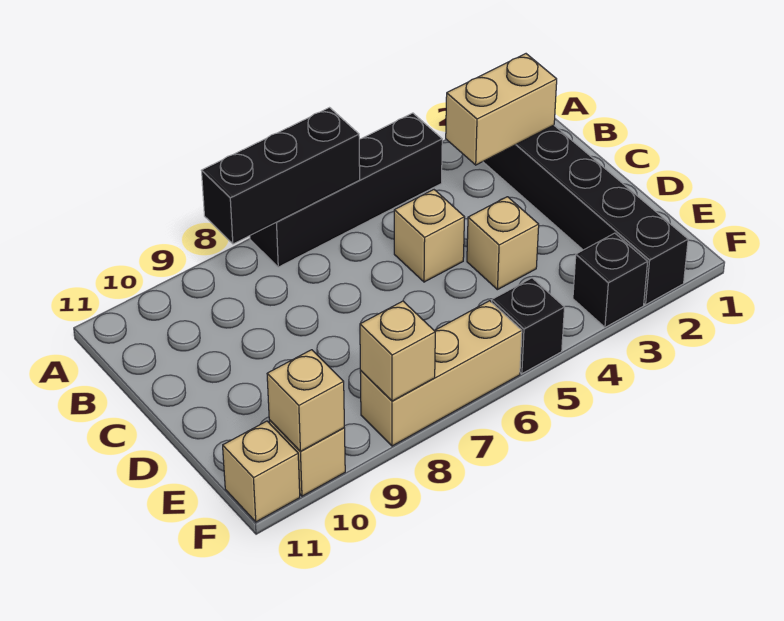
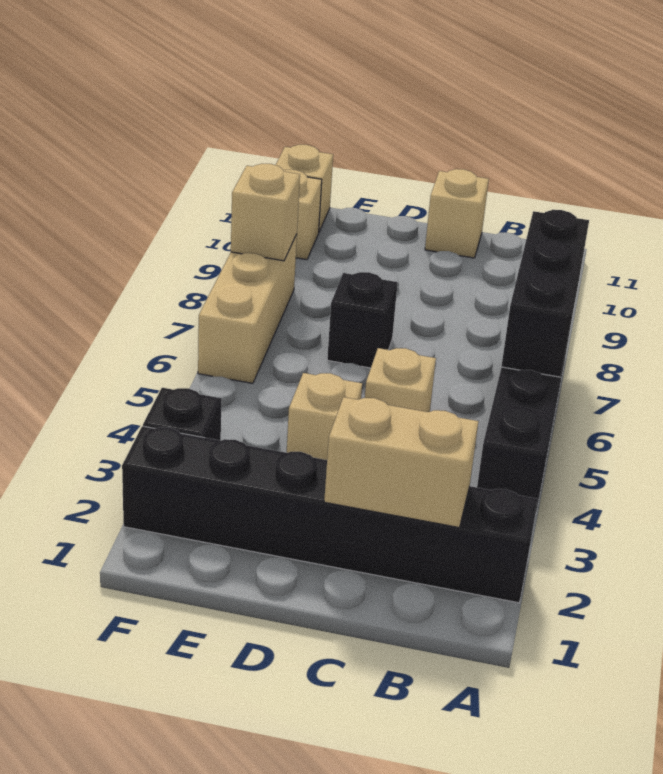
tan 1x2 brick [446,54,557,165] -> tan 1x2 brick turned to [324,397,478,527]
black 1x1 brick [492,278,564,374] -> black 1x1 brick moved to [327,272,398,368]
tan 1x1 brick [267,350,344,451] -> tan 1x1 brick moved to [425,169,489,258]

